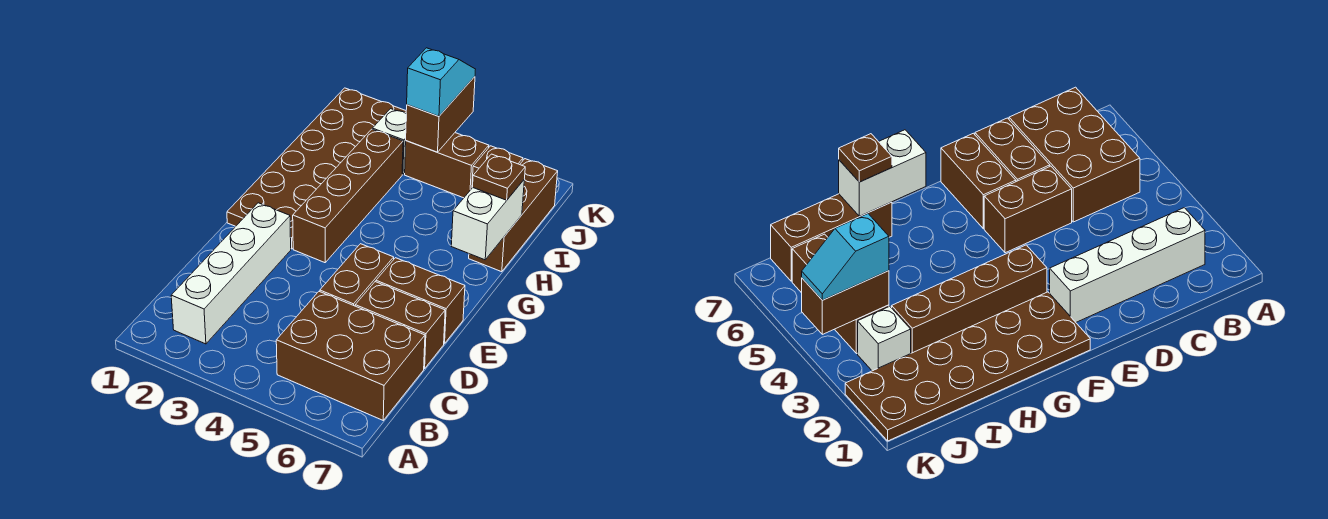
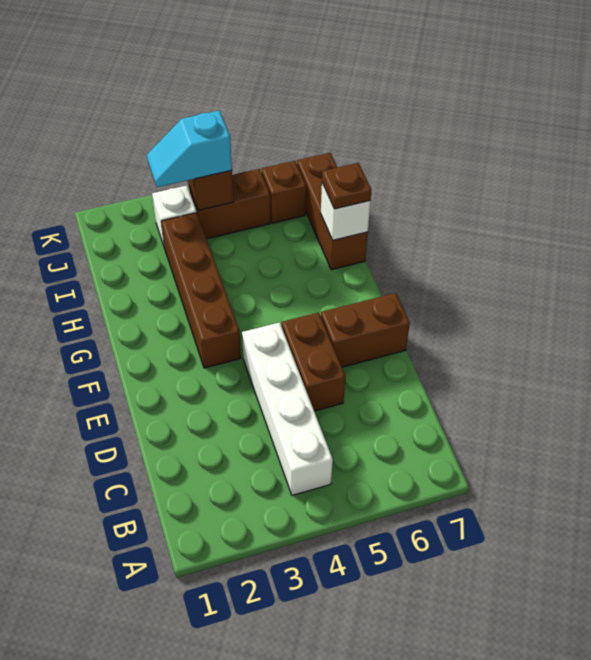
white 1x4 brick [171,203,291,344] -> white 1x4 brick moved to [242,322,333,495]
brown 2x3 brick [276,292,425,420] -> none
brown 1x2 brick [355,282,445,369] -> none
brown 2x6 plate [227,88,406,249] -> none
white 1x2 brick [451,180,524,260] -> white 1x1 brick [321,183,371,240]
cyan 1x2 slope [407,48,476,116] -> cyan 1x2 slope turned to [147,111,232,187]

